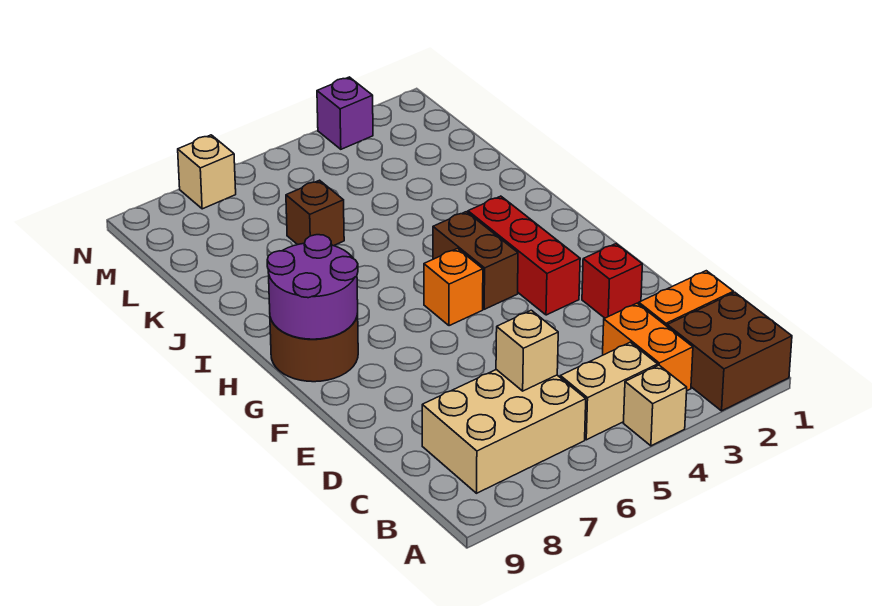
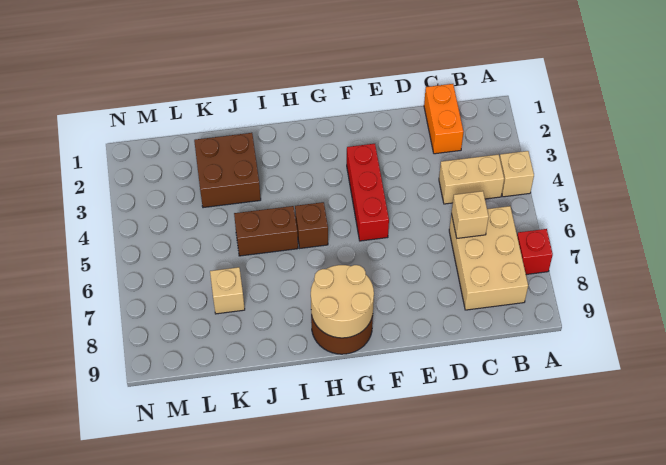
brown 2x2 brick [667,293,792,411] -> brown 2x2 brick moved to [194,133,261,208]
orange 1x2 brick [603,303,693,391] -> none
tan 1x2 brick [560,342,658,440] -> tan 1x2 brick turned to [439,154,504,204]
red 1x1 brick [582,244,642,318] -> red 1x1 brick moved to [517,229,553,274]
red 1x3 brick [468,196,580,315] -> red 1x3 brick turned to [347,144,389,241]
brown 1x2 brick [433,212,518,309] -> brown 1x2 brick moved to [234,206,298,256]
orange 1x1 brick [424,249,483,326] -> none
purple 2x2 round brick [267,235,358,339] -> tan 2x2 round brick [311,265,374,338]
brown 1x1 brick [286,180,344,246] -> brown 1x1 brick moved to [295,202,328,248]
purple 1x1 brick [317,77,373,149] -> none
tan 1x1 brick [178,135,236,209] -> tan 1x1 brick moved to [210,267,245,314]

